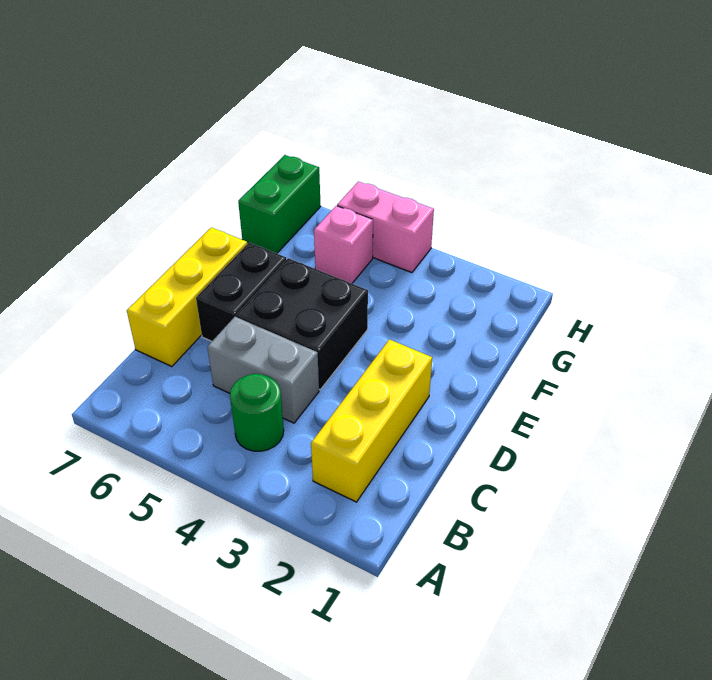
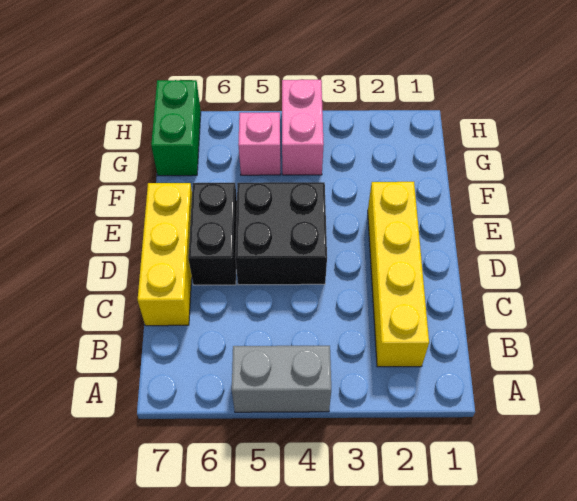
yellow 1x3 brick [311,339,432,502] -> yellow 1x4 brick [368,182,429,367]
green 1x1 round brick [230,374,284,451] -> none
grey 1x2 brick [207,317,319,423] -> grey 1x2 brick moved to [232,346,331,412]
pink 1x2 brick [337,181,434,273] -> pink 1x2 brick turned to [282,80,324,175]

